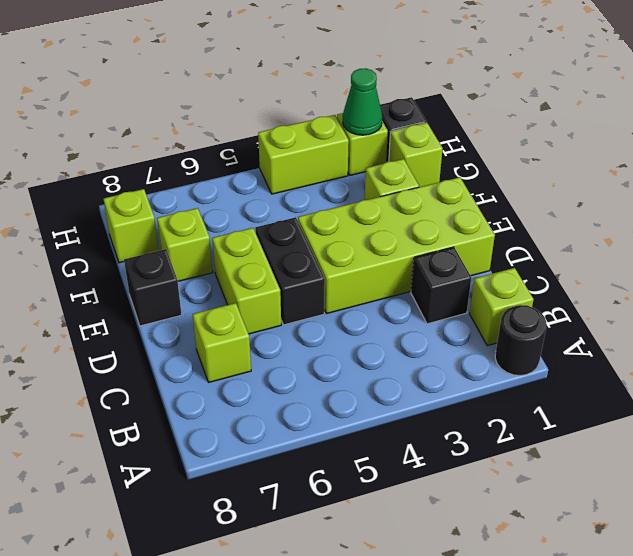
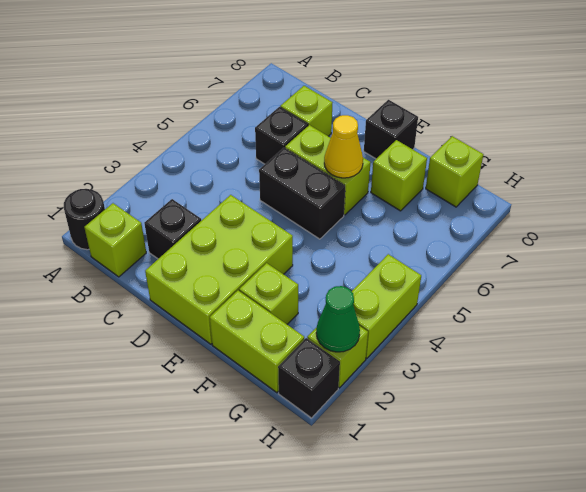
none -> black 1x1 brick [255,107,308,164]
lime 2x4 brick [298,177,495,314] -> lime 2x3 brick [145,195,293,344]
none -> yellow 1x1 cone [324,115,363,178]
lime 1x1 brick [389,123,443,187] -> lime 1x2 brick [210,291,304,393]

